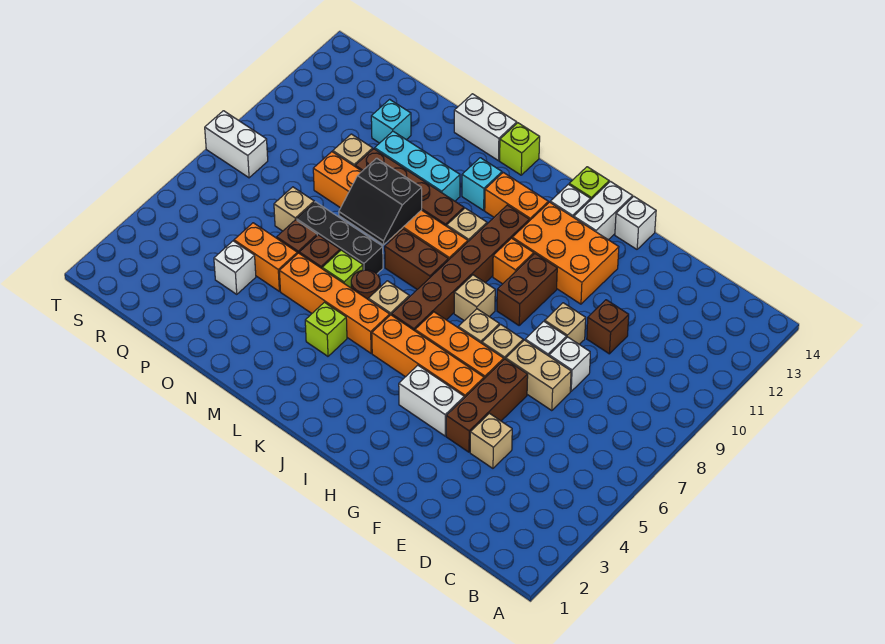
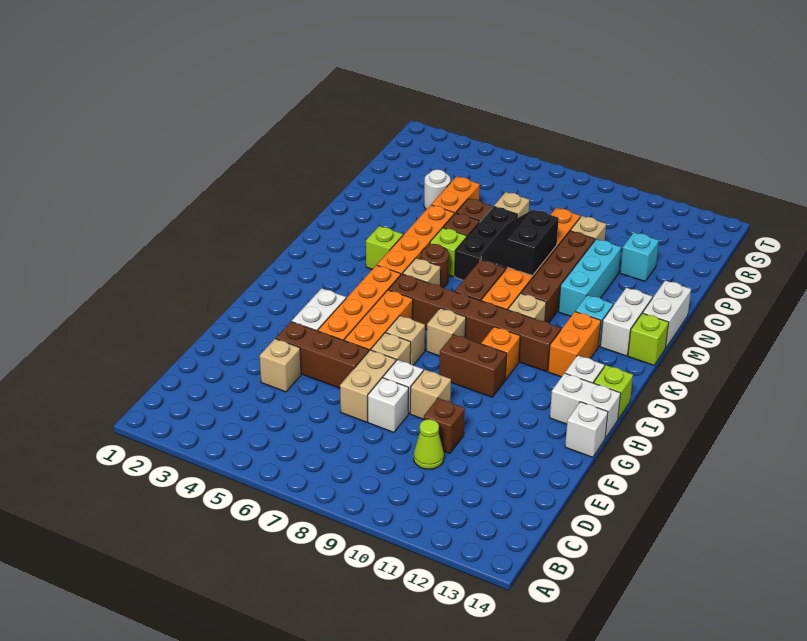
none -> lime 1x1 cone [414,419,444,469]
orange 2x3 brick [512,202,619,304] -> none
white 1x1 brick [214,241,256,294] -> white 1x1 round brick [424,170,450,209]
white 1x2 brick [205,111,268,178] -> white 1x2 brick moved to [600,288,652,356]

